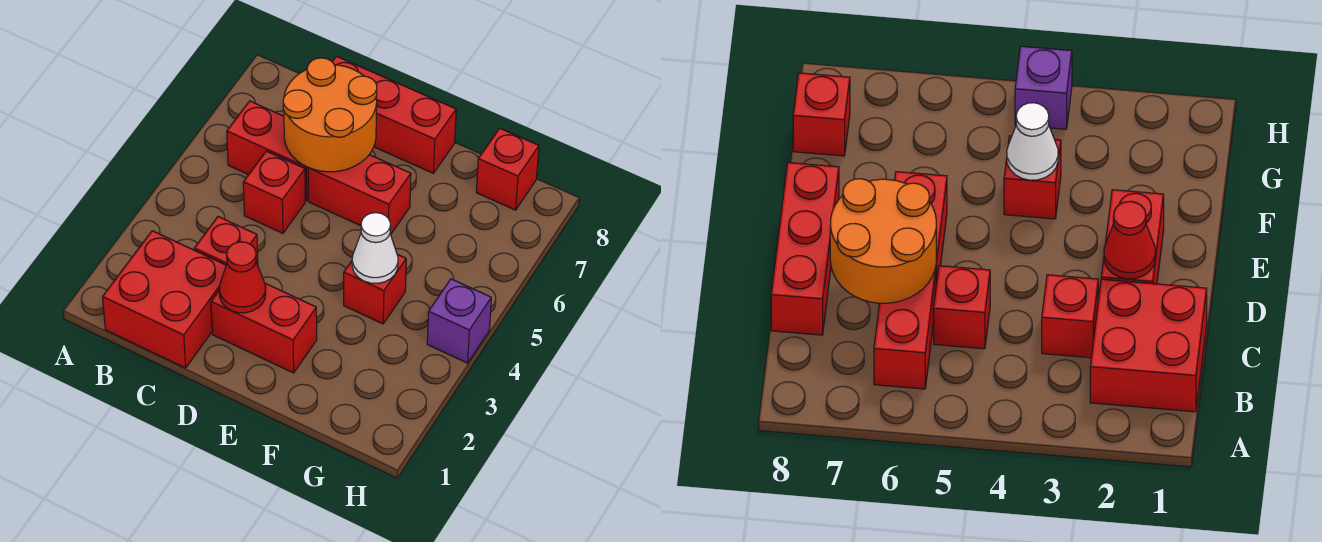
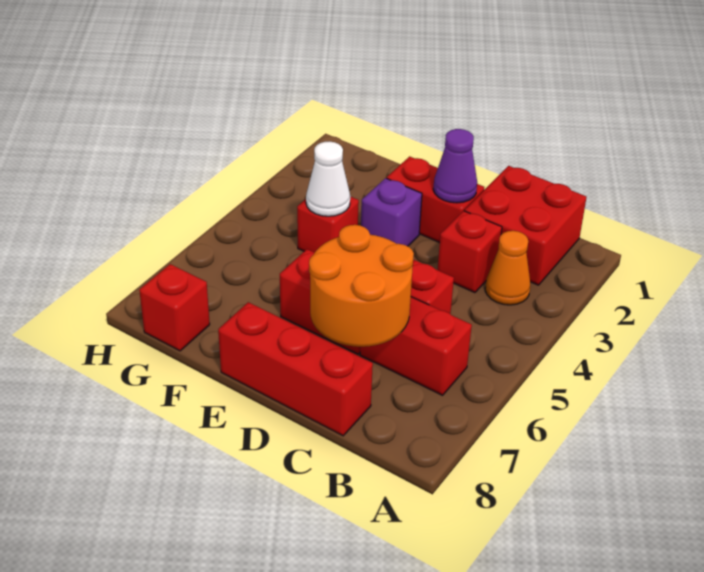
none -> orange 1x1 cone [485,231,530,305]
red 1x1 cone [219,242,266,313] -> purple 1x1 cone [433,129,477,203]
purple 1x1 brick [427,279,491,363] -> purple 1x1 brick moved to [361,178,422,246]

